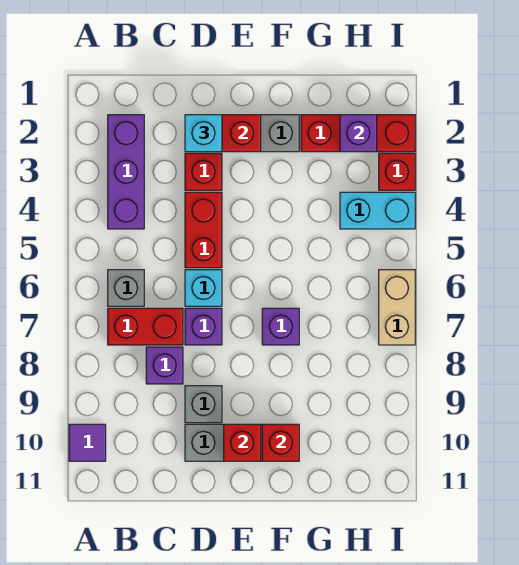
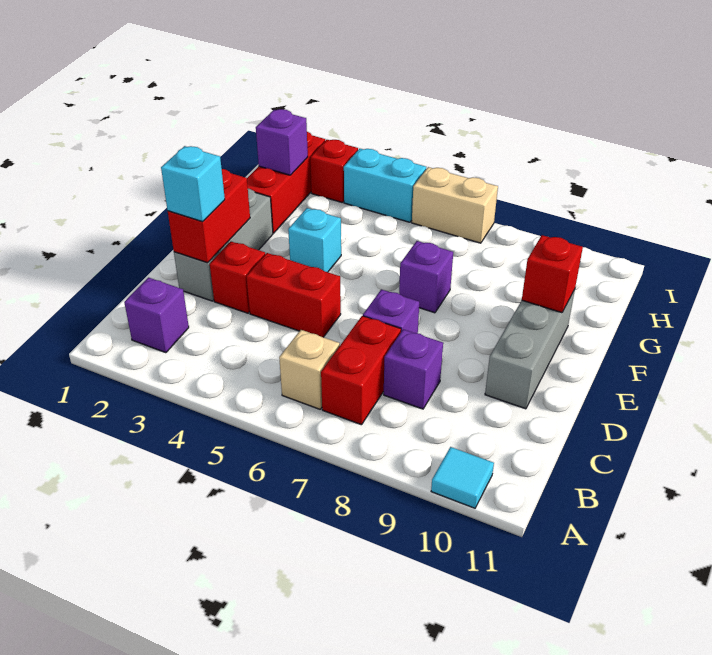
purple 1x1 tile [69,424,106,461] -> cyan 1x1 tile [431,447,494,508]
purple 1x3 brick [108,115,144,229] -> purple 1x1 brick [124,278,189,353]
grey 1x1 brick [108,270,144,306] -> tan 1x1 brick [279,330,340,409]
cyan 1x1 brick [185,270,222,306] -> cyan 1x1 brick moved to [288,208,341,272]
grey 1x1 brick [185,386,222,423] -> none
red 1x1 brick [224,424,261,461] -> none
cyan 1x2 brick [340,192,415,229] -> cyan 1x2 brick turned to [344,149,426,222]

